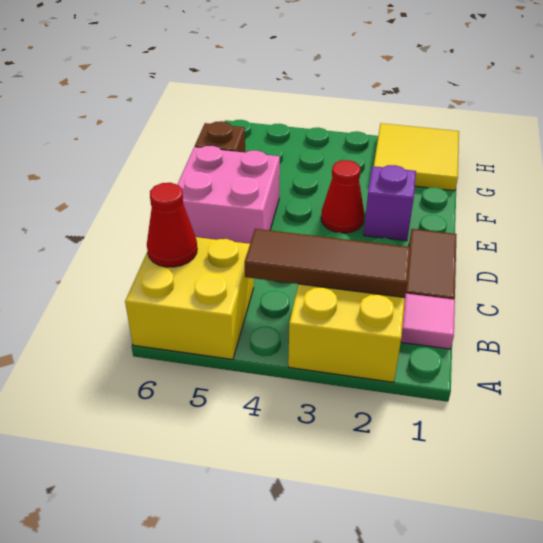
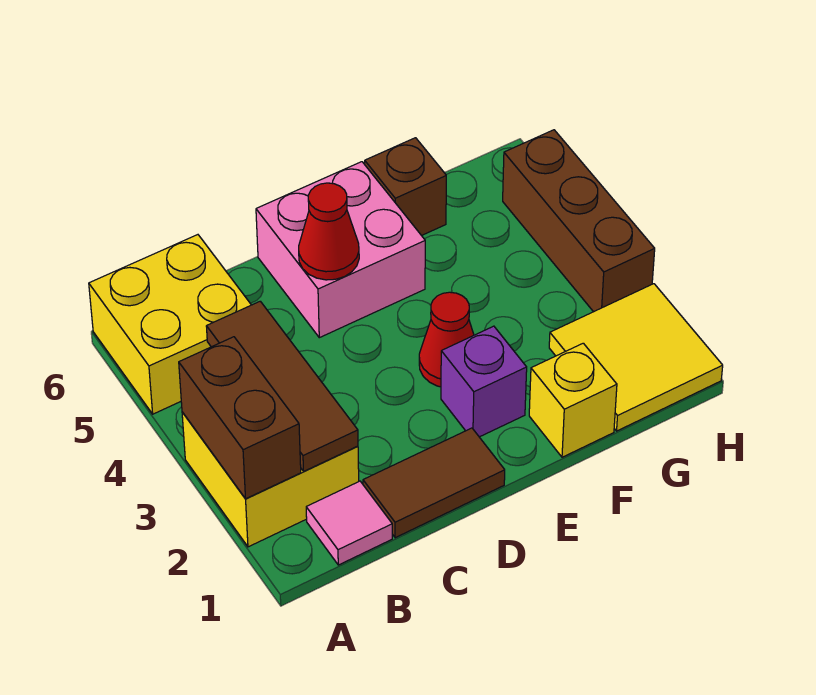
none -> brown 1x2 brick [179,337,301,499]
red 1x1 cone [147,183,197,267] -> red 1x1 cone moved to [299,183,359,280]
none -> yellow 1x1 brick [529,343,617,457]
none -> brown 1x3 brick [503,130,655,312]

